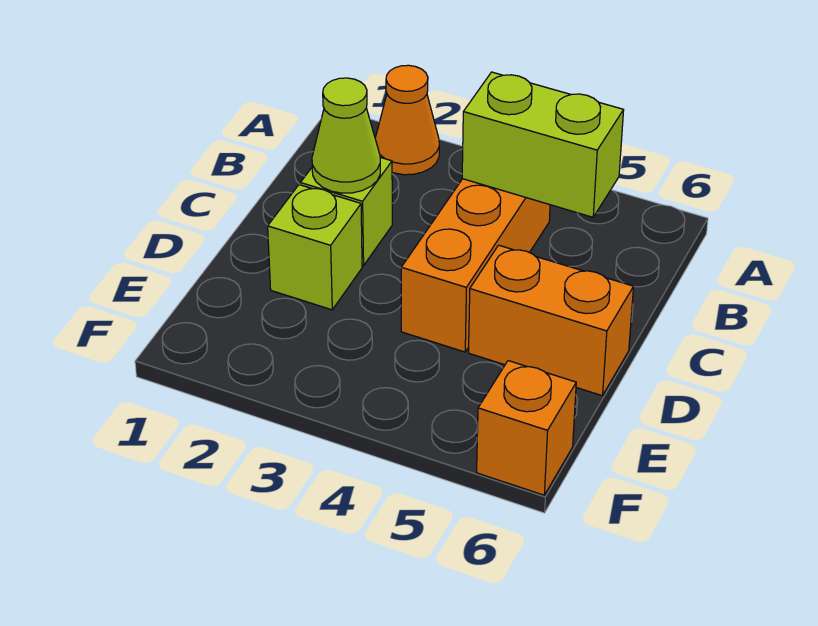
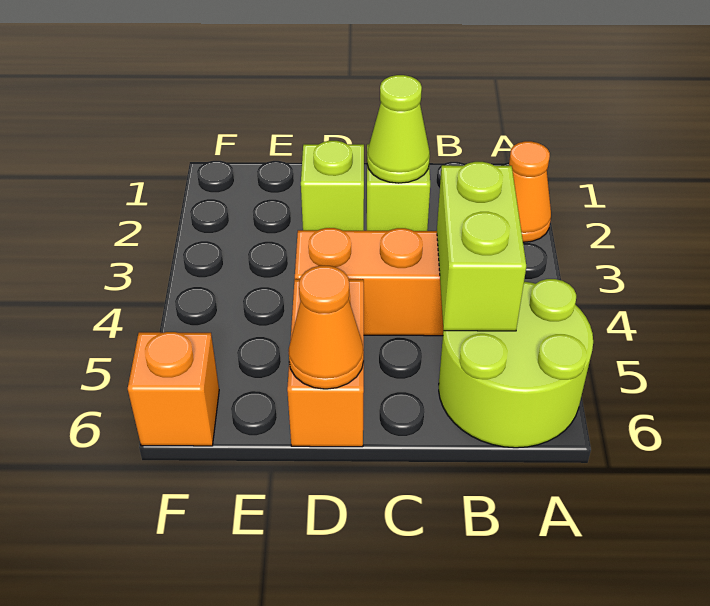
none -> lime 2x2 round brick [439,279,593,448]
none -> orange 1x1 cone [289,266,364,389]

